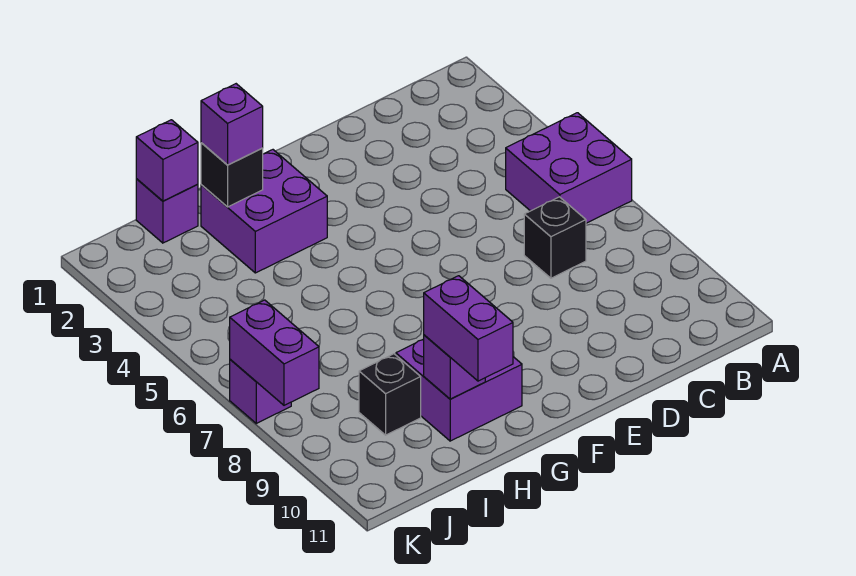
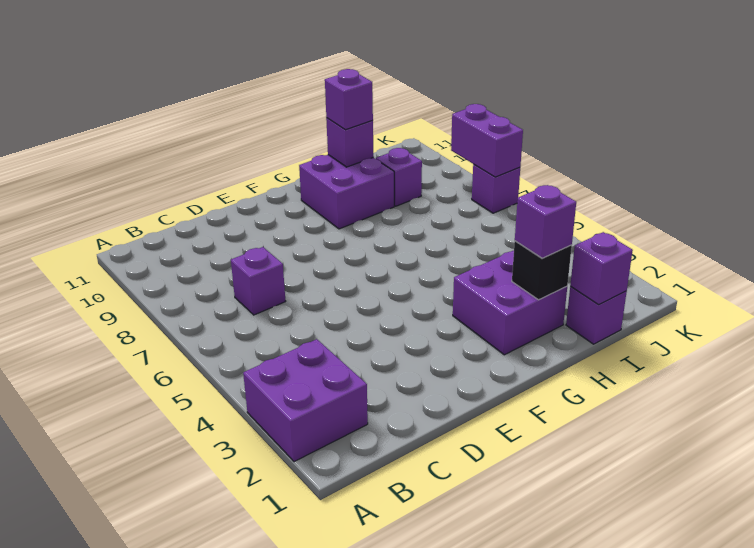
purple 2x2 brick [506,113,632,223] -> purple 2x2 brick moved to [243,339,368,462]
black 1x1 brick [524,197,586,278] -> purple 1x1 brick [231,247,286,315]
purple 1x2 brick [424,276,513,381] -> purple 1x1 brick [325,69,373,130]
black 1x1 brick [359,354,421,435] -> purple 1x1 brick [376,148,422,206]

